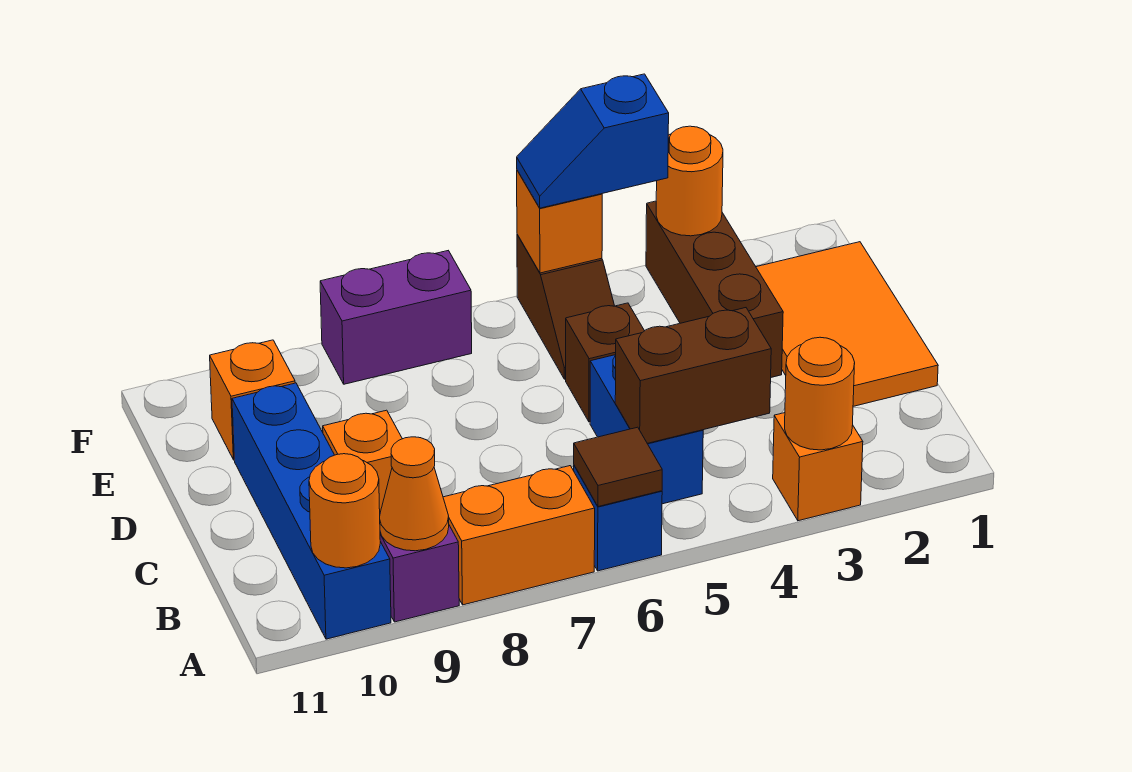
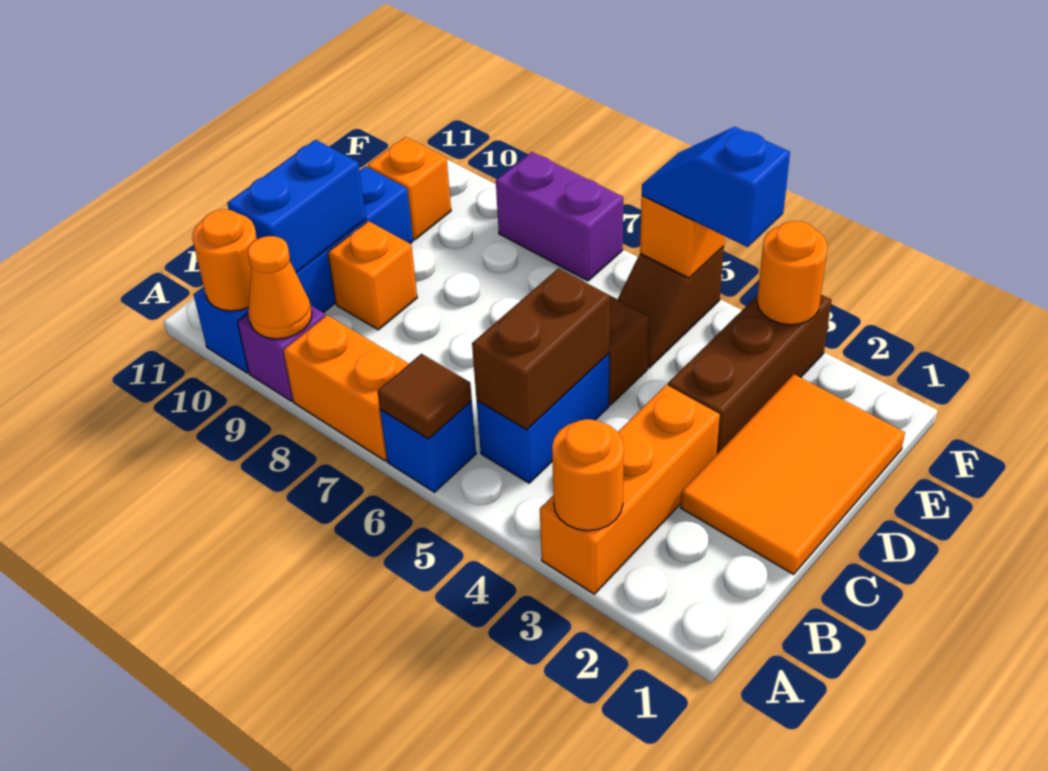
orange 1x1 brick [773,413,863,521] -> orange 1x3 brick [540,385,720,594]
brown 1x2 brick [615,308,771,443] -> brown 1x2 brick turned to [472,268,610,430]
none -> blue 1x2 brick [227,140,366,273]

